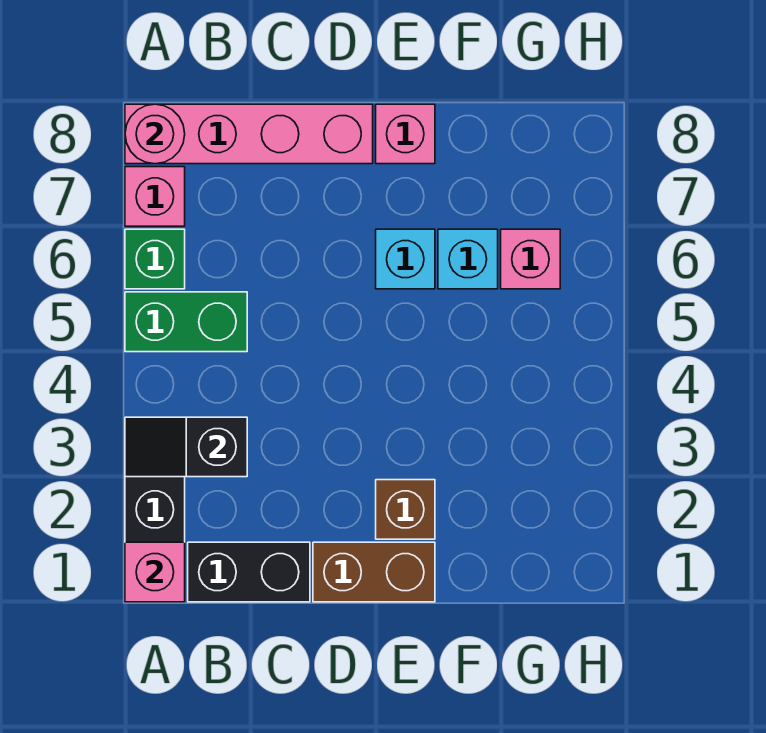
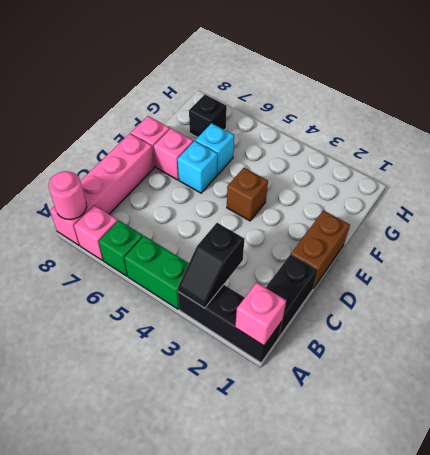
green 1x2 brick [125,292,247,352] -> green 1x2 brick turned to [124,236,189,309]
brown 1x1 brick [376,480,435,539] -> brown 1x1 brick moved to [227,168,268,221]
pink 1x1 brick [501,229,560,289] -> pink 1x1 brick moved to [154,129,193,180]
none -> black 1x1 brick [189,95,227,137]

